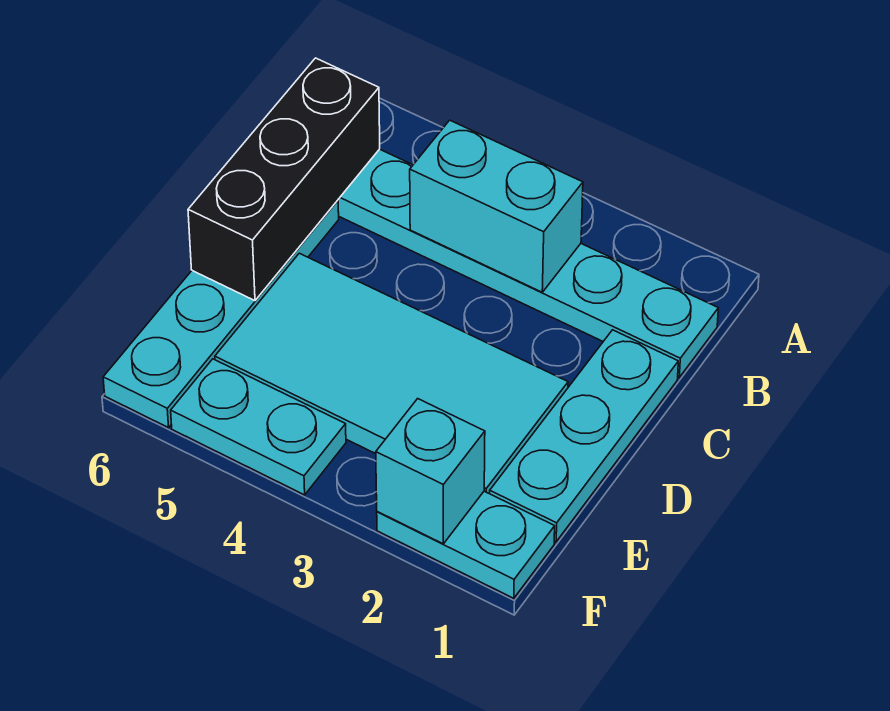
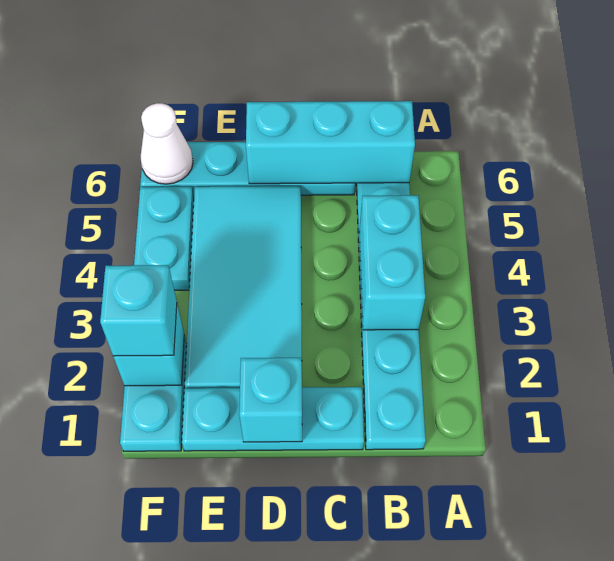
black 1x3 brick [188,58,380,301] -> cyan 1x3 brick [246,101,415,184]
none -> cyan 1x1 brick [239,358,302,442]
none -> cyan 1x1 brick [100,265,177,356]
none -> white 1x1 cone [140,103,193,184]

